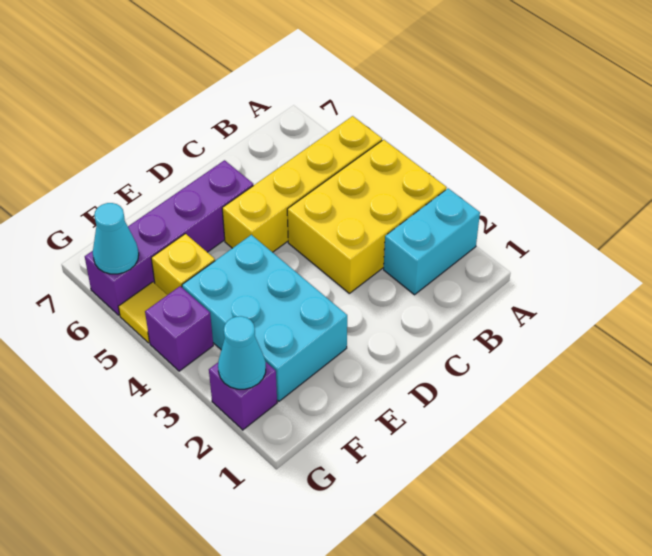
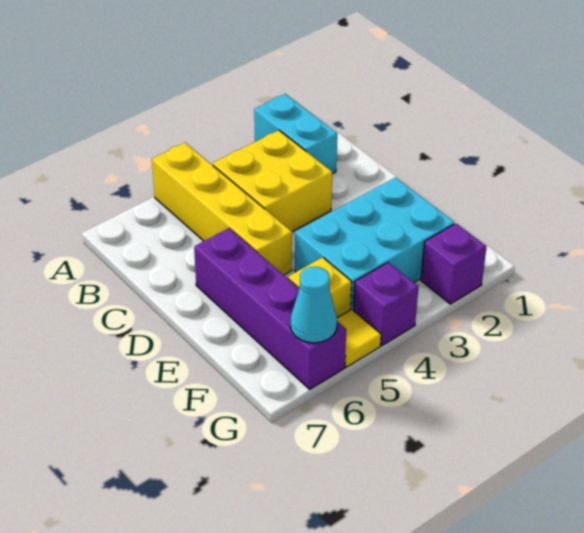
yellow 2x3 brick [287,140,447,293] -> yellow 2x2 brick [213,130,332,232]
cyan 1x1 cone [218,316,266,389] -> none

